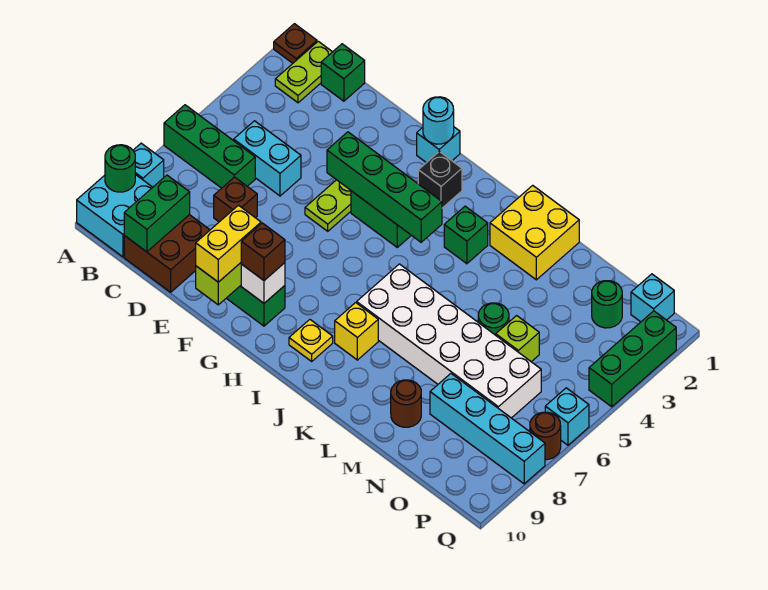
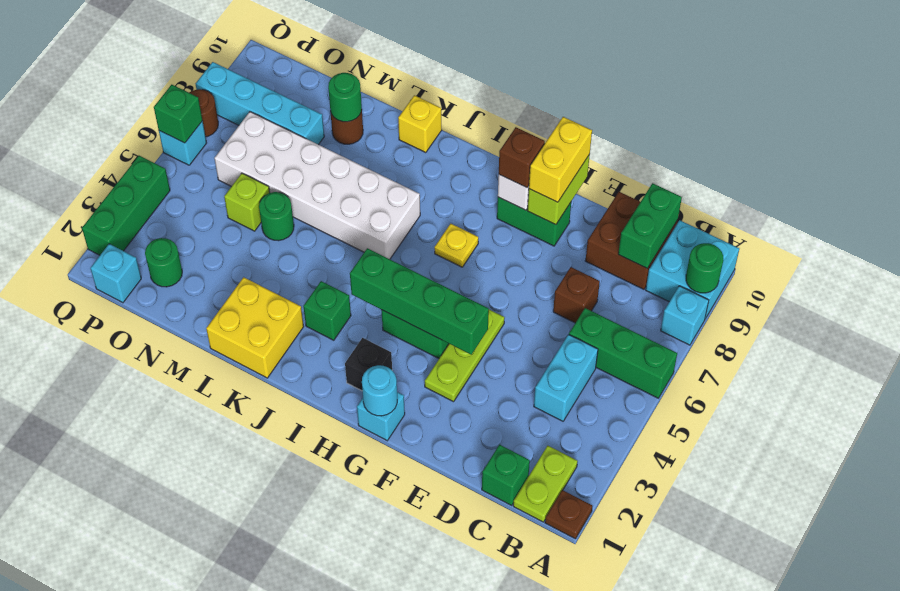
cyan 1x2 brick [234,121,301,196] -> cyan 1x2 brick turned to [534,334,598,421]
yellow 1x1 plate [289,320,333,361] -> yellow 1x1 plate moved to [434,224,478,267]
yellow 1x1 brick [335,303,378,360] -> yellow 1x1 brick moved to [398,95,442,153]
none -> green 1x1 round brick [328,73,362,122]
none -> green 1x1 brick [154,85,203,143]

